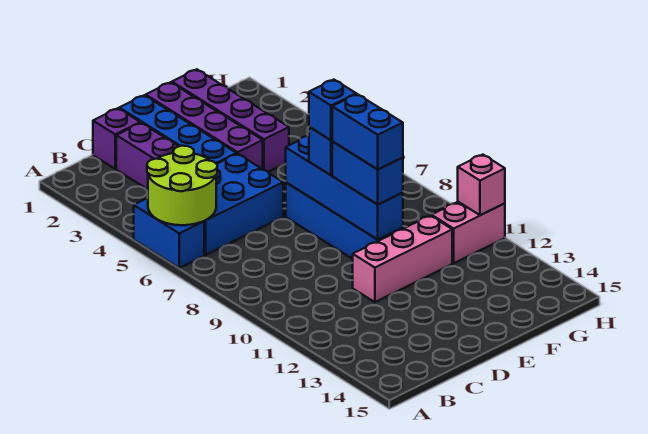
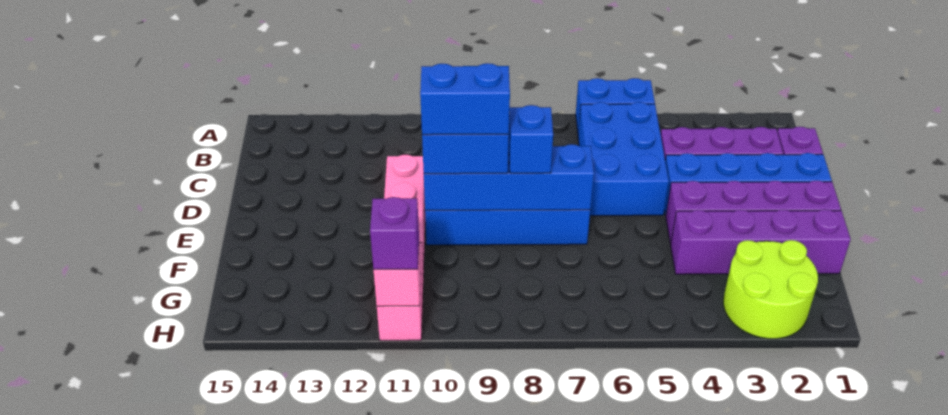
lime 2x2 round brick [147,146,217,225] -> lime 2x2 round brick moved to [723,240,818,339]
blue 1x1 brick [309,80,356,140] -> none
none -> purple 1x1 brick [370,197,419,269]

